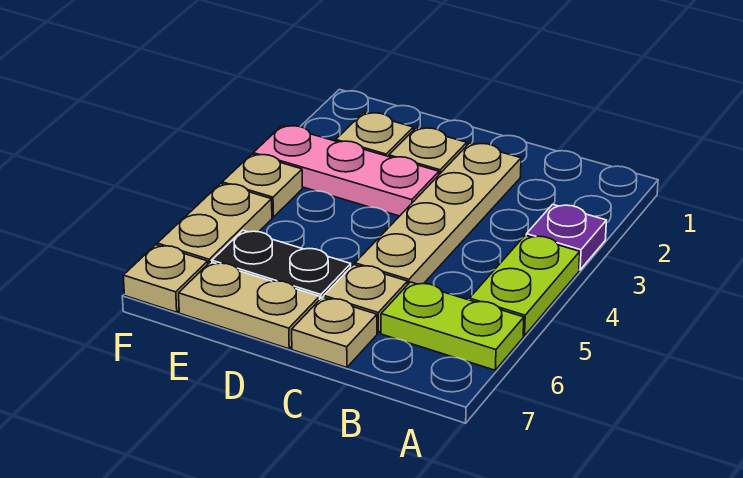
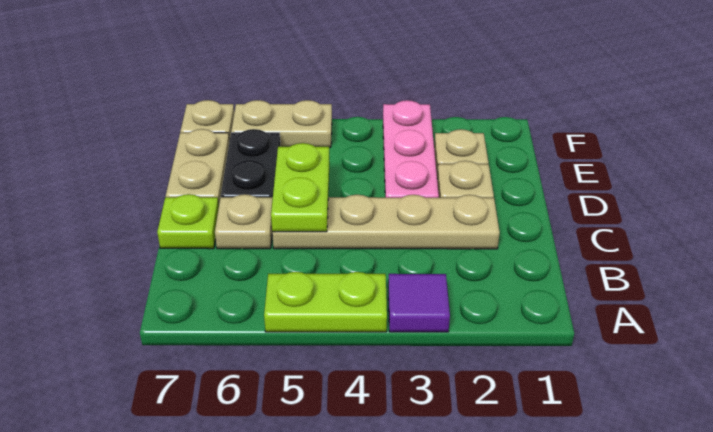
purple 1x1 plate [526,204,606,270] -> purple 1x1 tile [388,274,450,332]
lime 1x2 plate [381,282,524,370] -> lime 1x2 plate moved to [271,143,330,232]
tan 1x1 plate [292,297,377,368] -> lime 1x1 plate [157,194,219,249]
tan 1x1 plate [222,154,302,217] -> none

